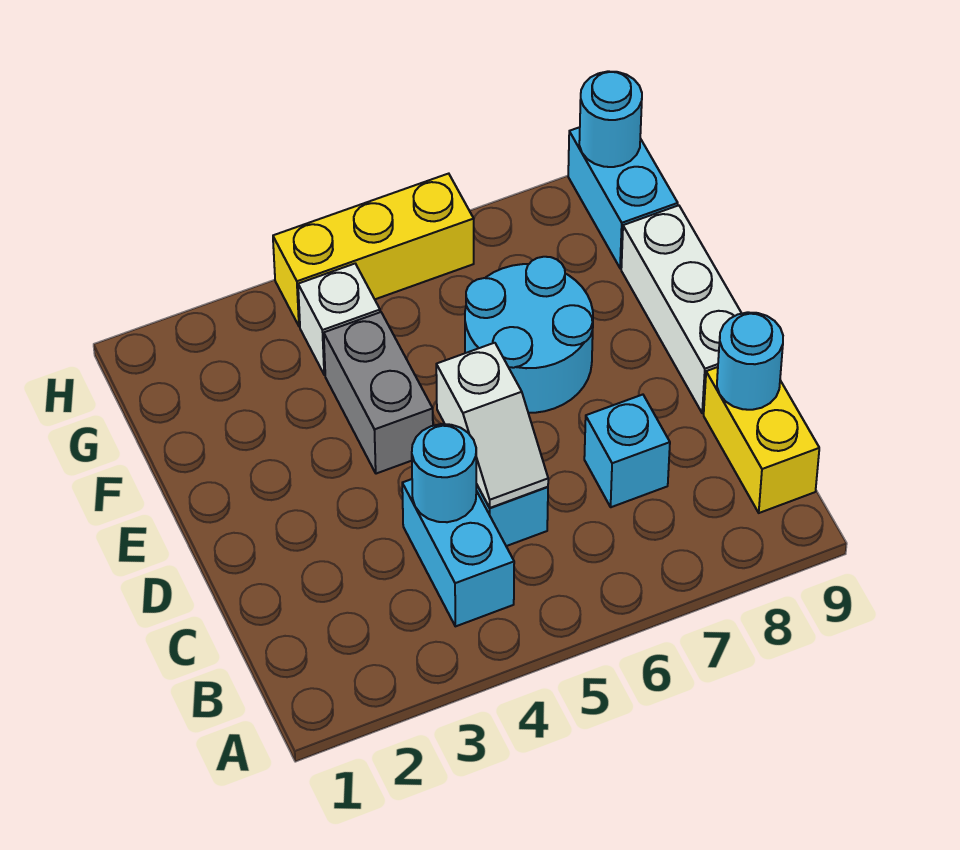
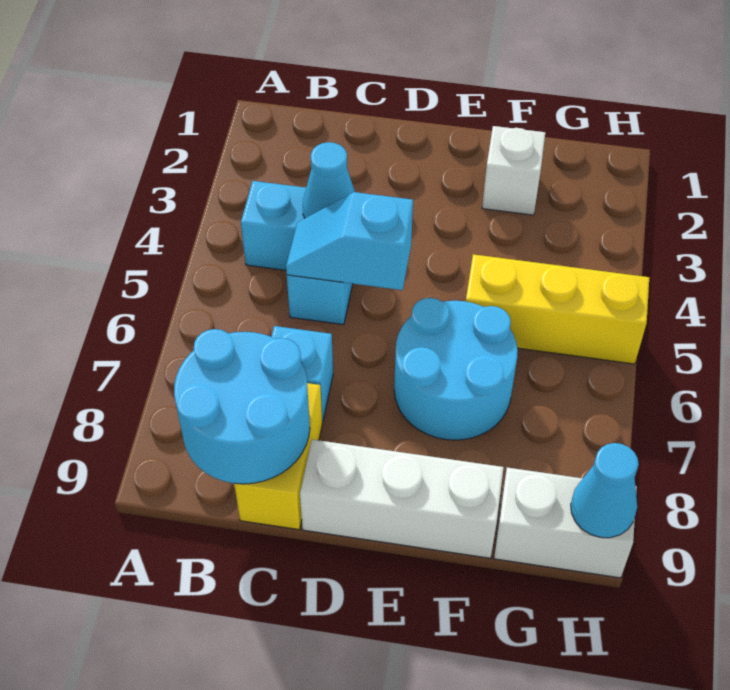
yellow 1x2 brick [704,367,819,513] -> yellow 1x2 brick turned to [234,383,322,530]
cyan 1x1 round brick [412,424,476,522] -> cyan 1x1 cone [303,142,355,218]
white 1x2 slope [436,343,548,508] -> cyan 1x2 slope [286,192,413,290]
cyan 1x1 round brick [717,312,783,410] -> cyan 2x2 round brick [174,329,310,484]
grey 1x2 brick [324,312,433,474] -> none
white 1x1 brick [298,264,380,375] -> white 1x1 brick moved to [482,126,545,215]
cyan 1x2 brick [568,127,678,268] -> white 1x2 brick [494,467,637,578]
yellow 1x3 brick [273,174,474,326] -> yellow 1x3 brick turned to [466,254,649,364]
cyan 1x1 round brick [579,71,642,167] -> cyan 1x1 cone [571,443,639,538]

